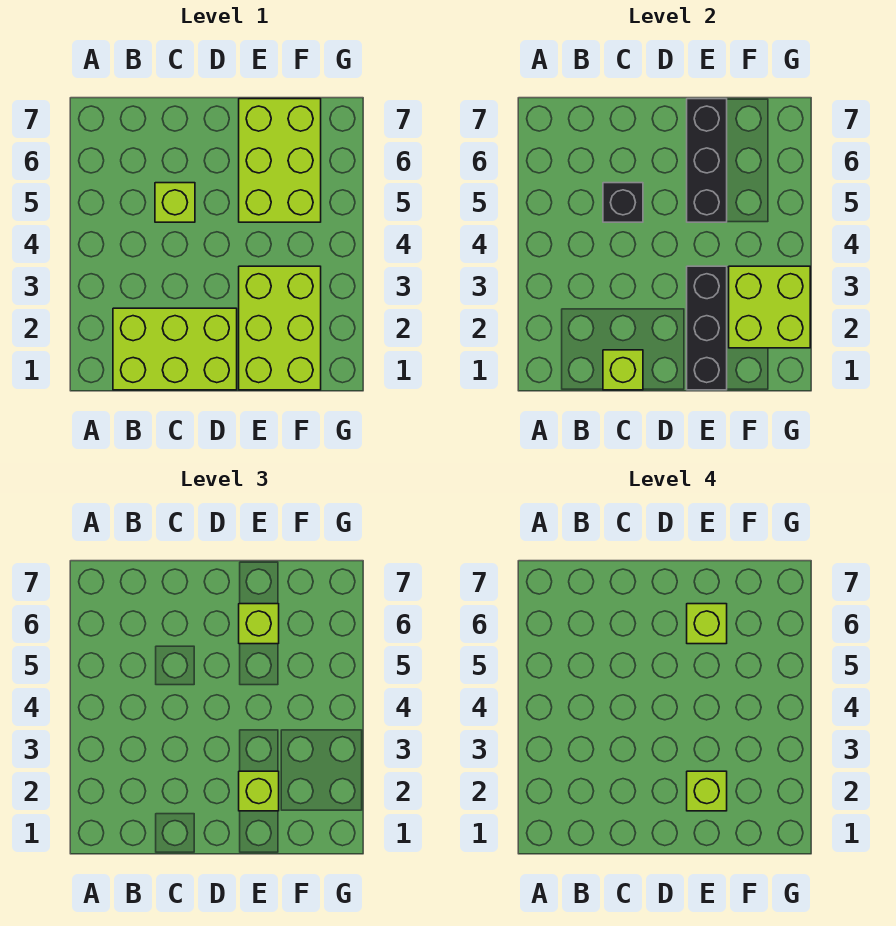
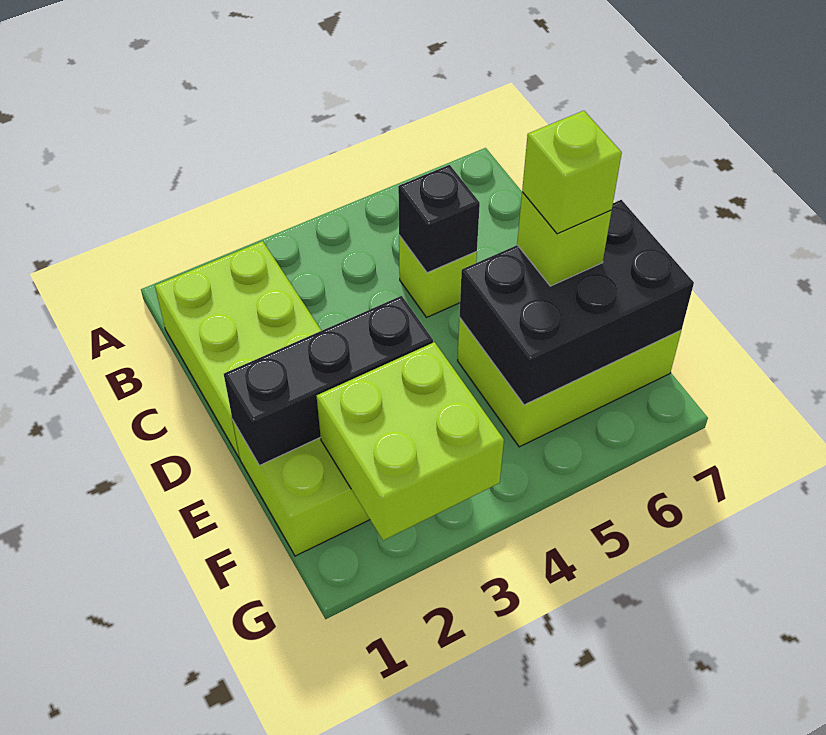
lime 1x1 brick [603,350,643,390] -> none
lime 1x1 brick [239,771,279,811] -> none
lime 1x1 brick [687,771,727,811] -> none
black 1x3 brick [687,99,727,222] -> black 2x3 brick [459,200,694,405]

